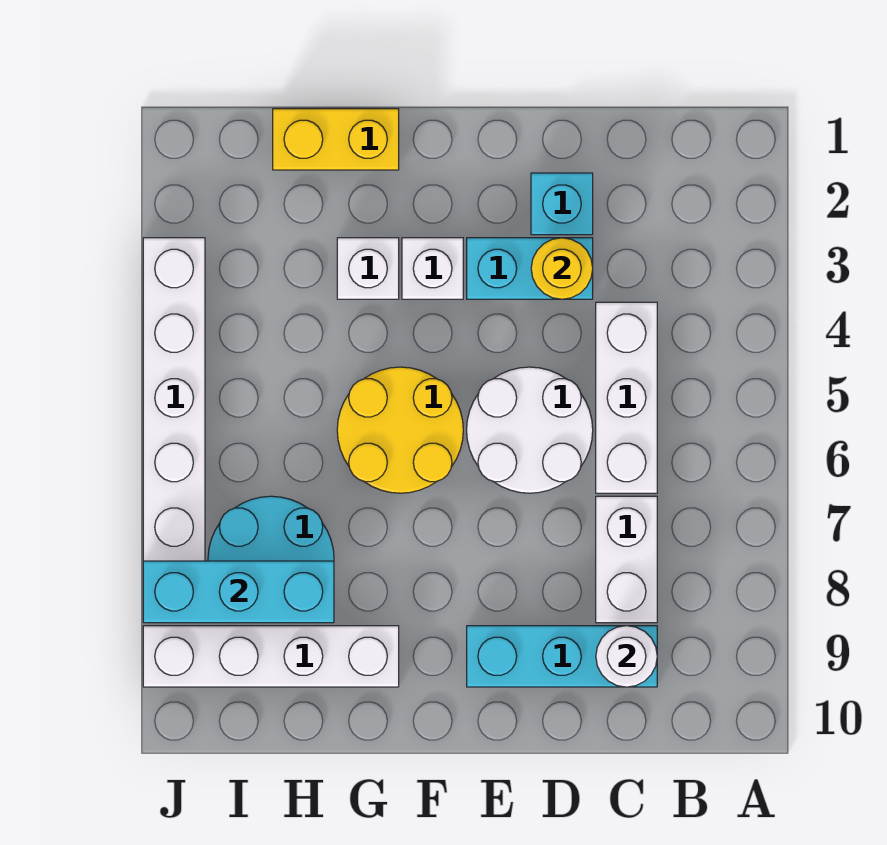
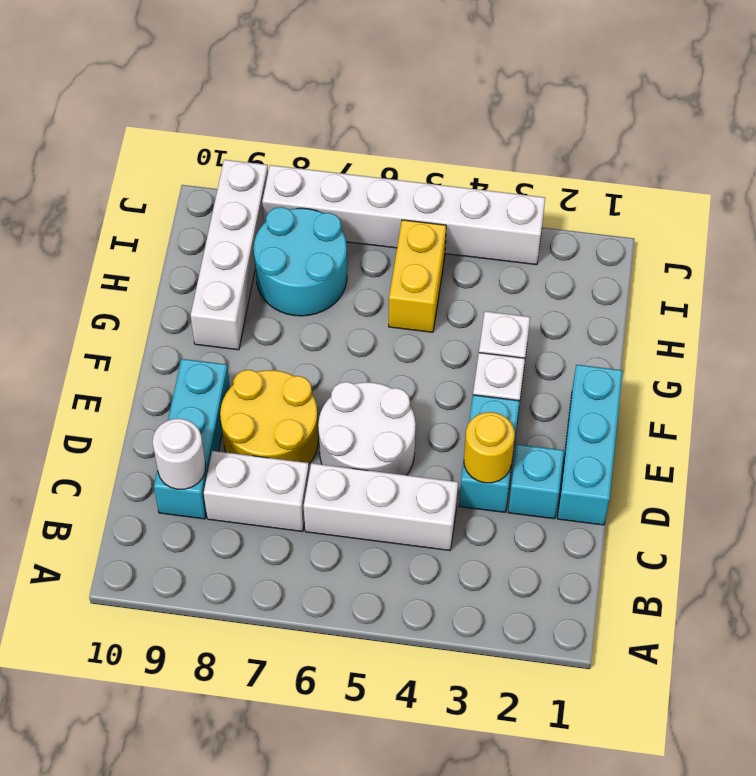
yellow 2x2 round brick [337,367,463,493] -> yellow 2x2 round brick moved to [220,370,319,464]
yellow 1x2 brick [273,109,399,170] -> yellow 1x2 brick moved to [389,220,446,332]
cyan 1x3 brick [143,561,334,623] -> cyan 1x3 brick moved to [557,365,623,525]

